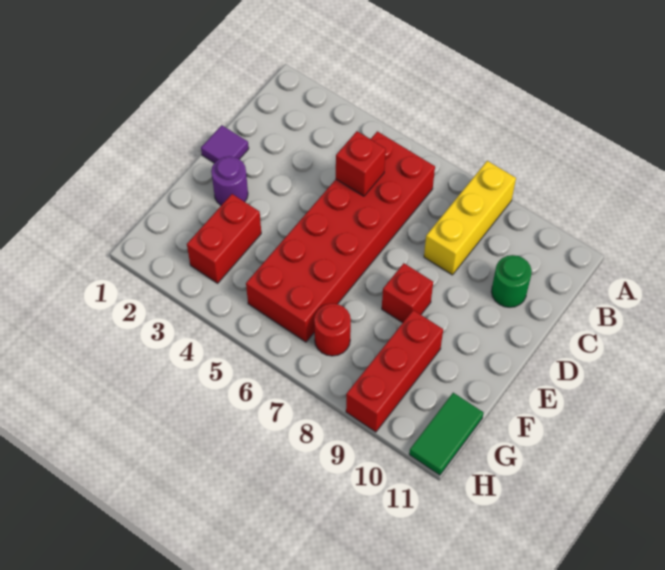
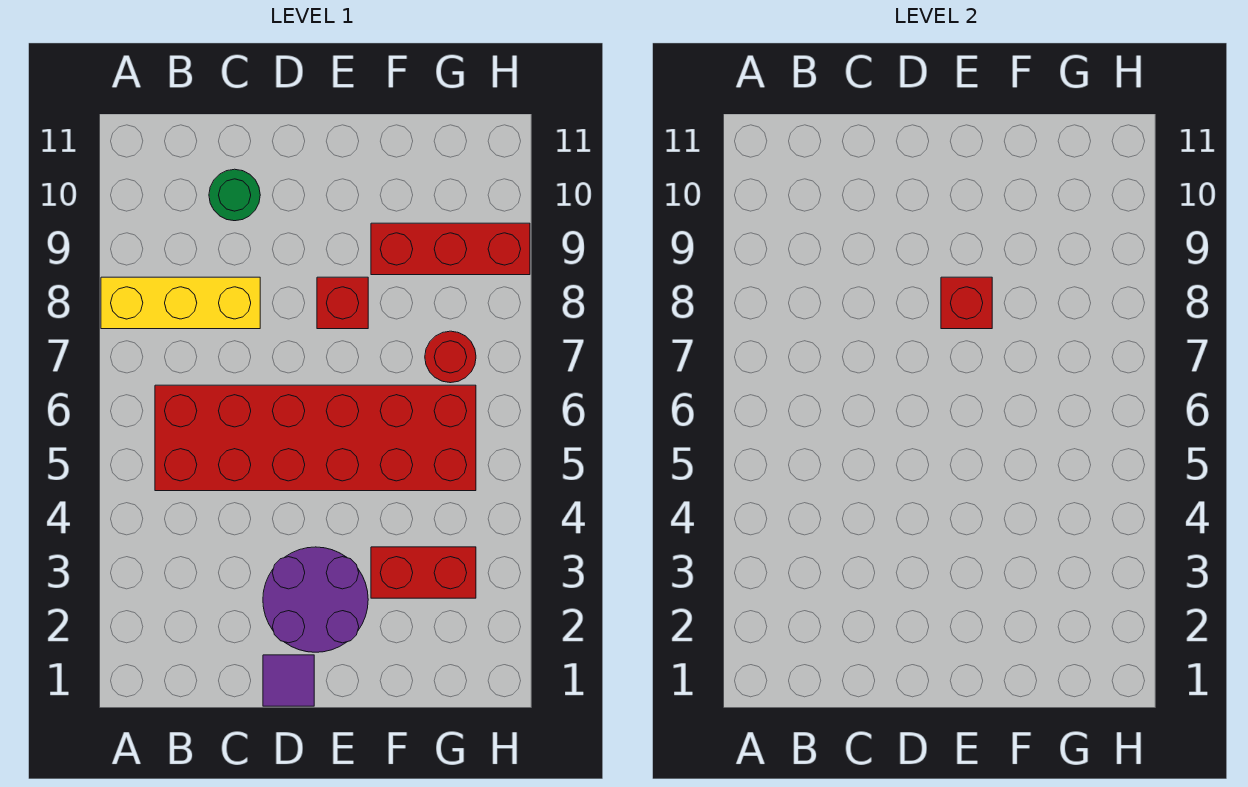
red 1x1 brick [336,131,386,196] -> red 1x1 brick moved to [941,277,992,329]
purple 1x1 round brick [211,156,248,205] -> purple 2x2 round brick [263,547,368,652]
green 1x2 tile [409,393,484,475] -> none

